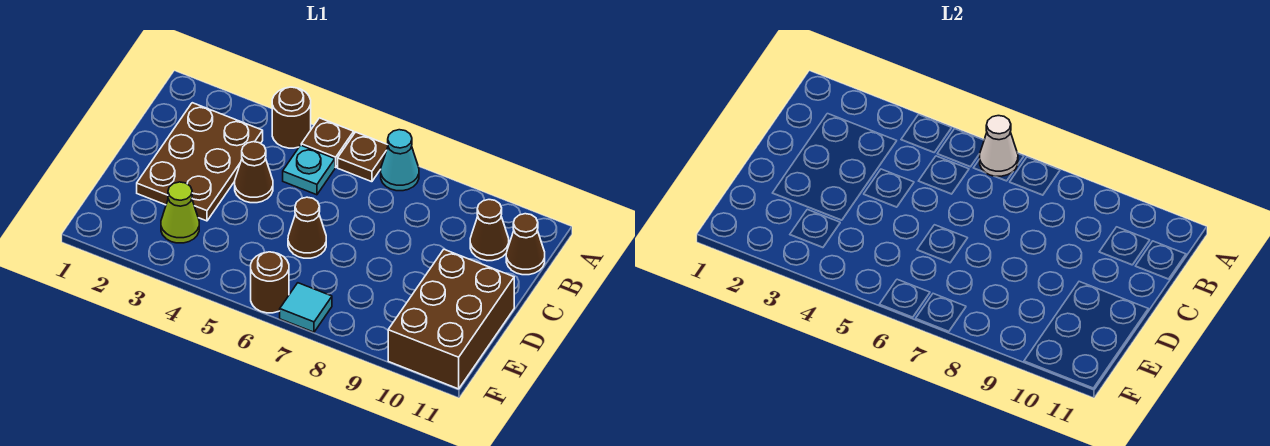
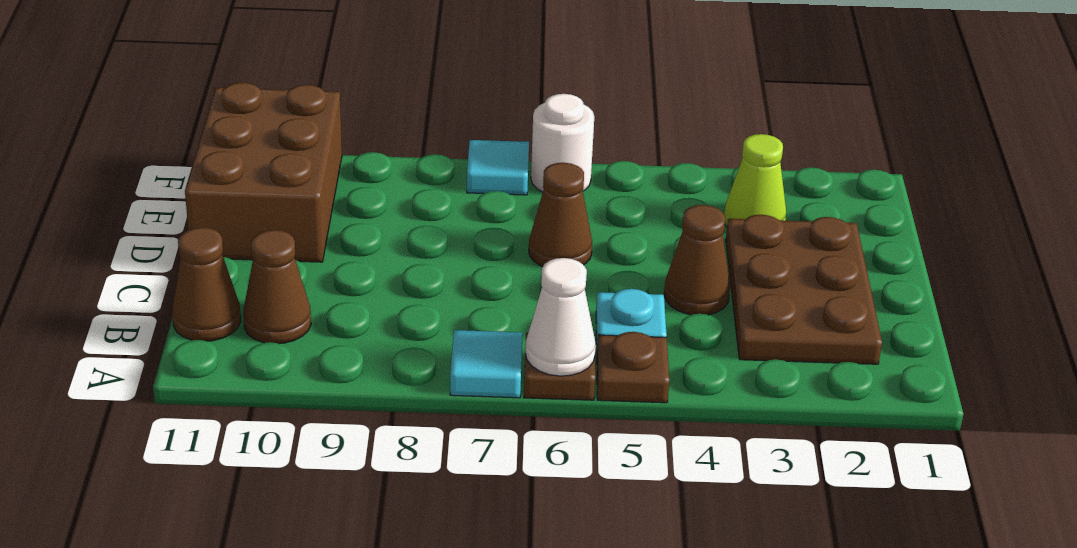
brown 1x1 round brick [272,87,311,148] -> none
cyan 1x1 cone [381,130,419,191] -> cyan 1x1 tile [450,330,522,398]
brown 1x1 round brick [251,252,289,313] -> white 1x1 round brick [531,94,594,192]

